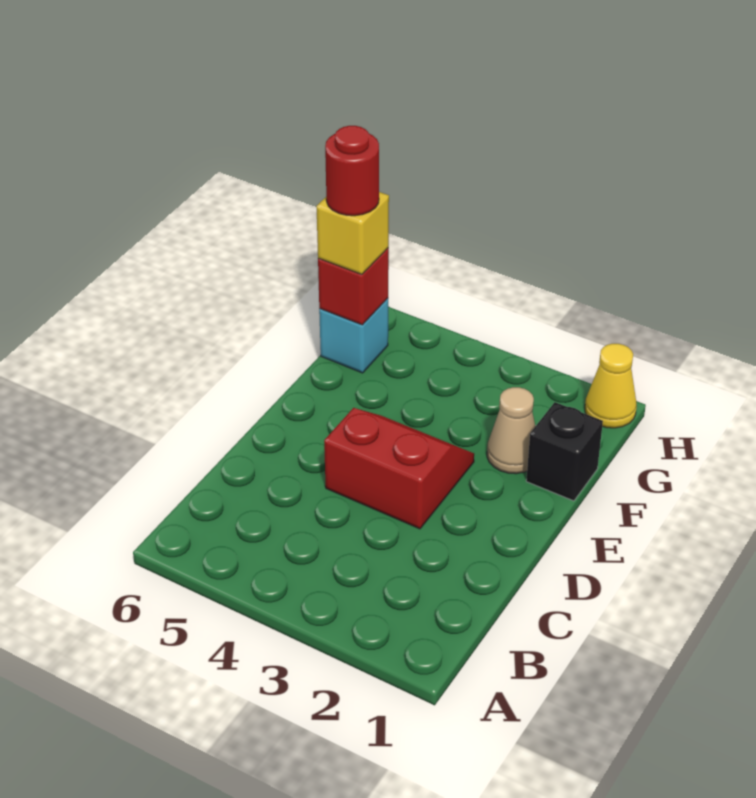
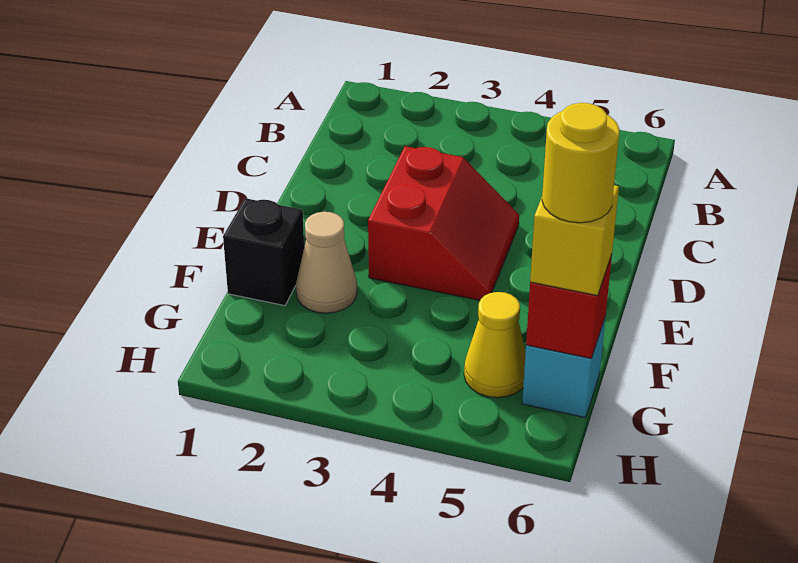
red 2x2 slope [324,408,474,529] -> red 2x2 slope turned to [368,146,519,300]
red 1x1 round brick [325,126,379,216] -> yellow 1x1 round brick [542,103,620,223]
yellow 1x1 cone [585,344,637,428] -> yellow 1x1 cone moved to [464,292,526,398]

